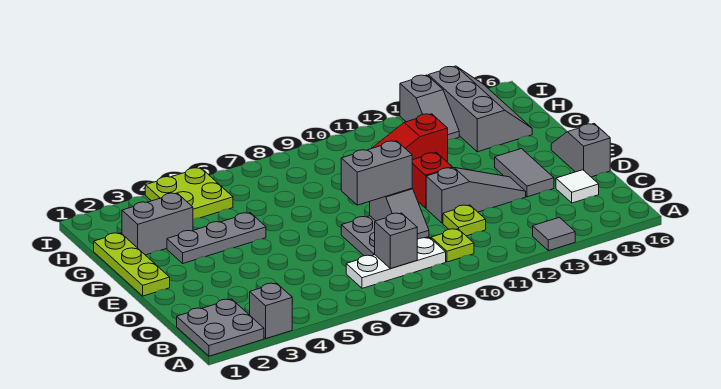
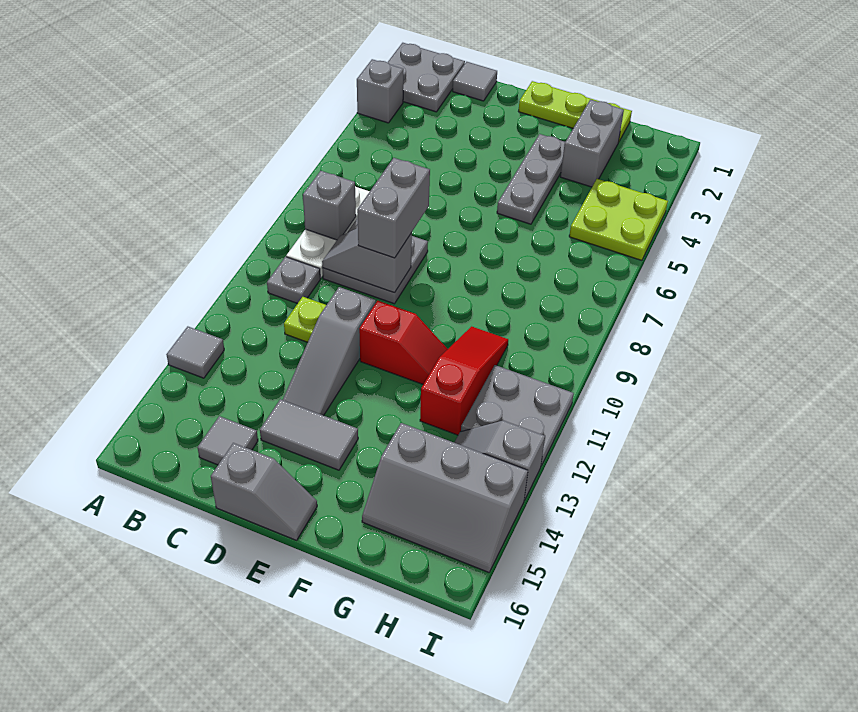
lime 1x1 plate [431,229,474,262] -> grey 1x1 plate [267,257,320,304]
none -> grey 1x1 tile [453,62,497,101]
white 1x1 tile [556,170,599,203] -> grey 1x1 tile [198,416,258,465]
none -> grey 2x2 plate [461,365,574,466]

